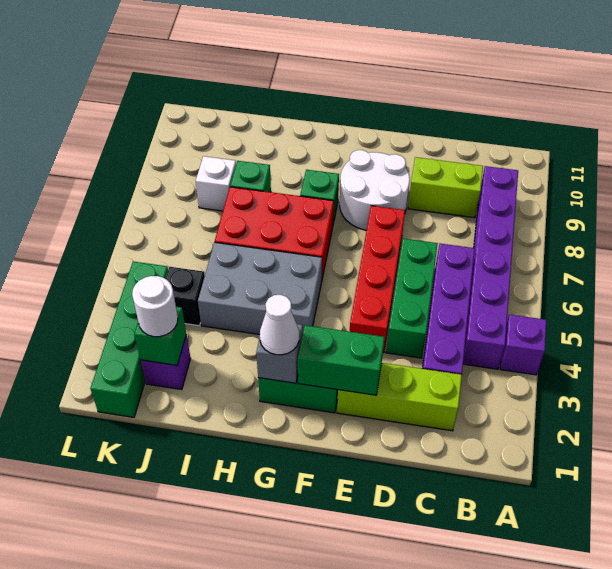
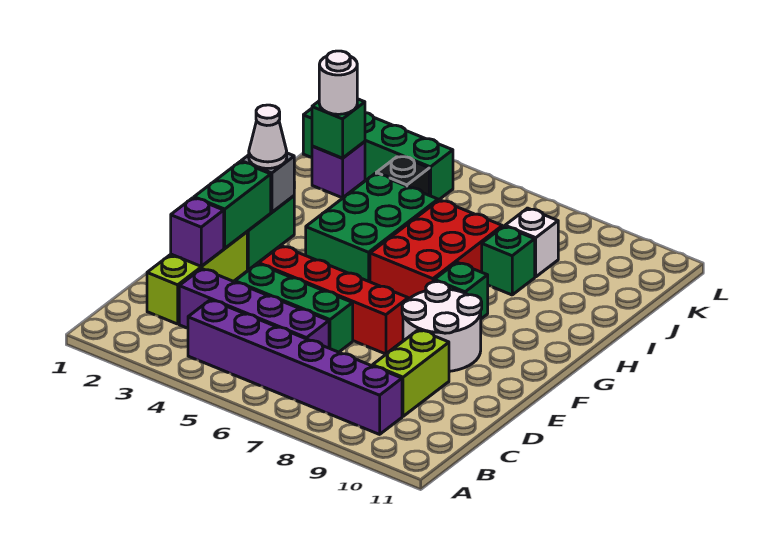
purple 1x1 brick [500,315,546,375] -> purple 1x1 brick moved to [171,198,224,266]
grey 2x3 brick [198,242,322,334] -> green 2x3 brick [306,174,438,282]

